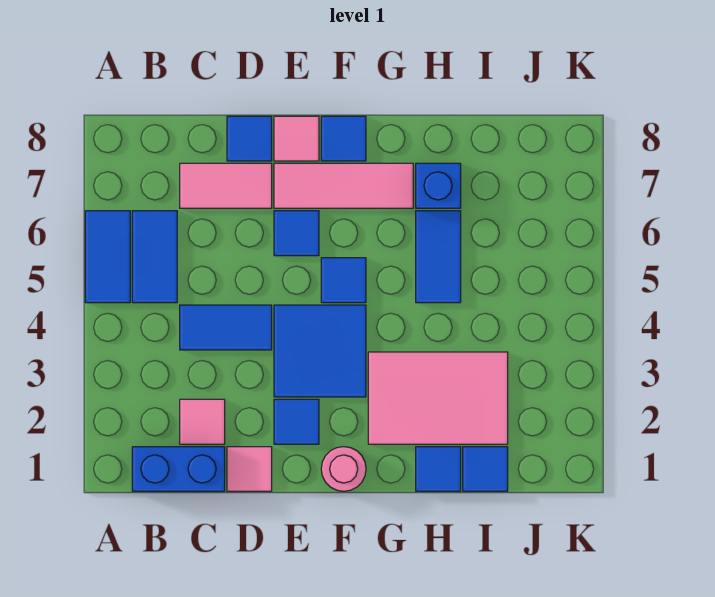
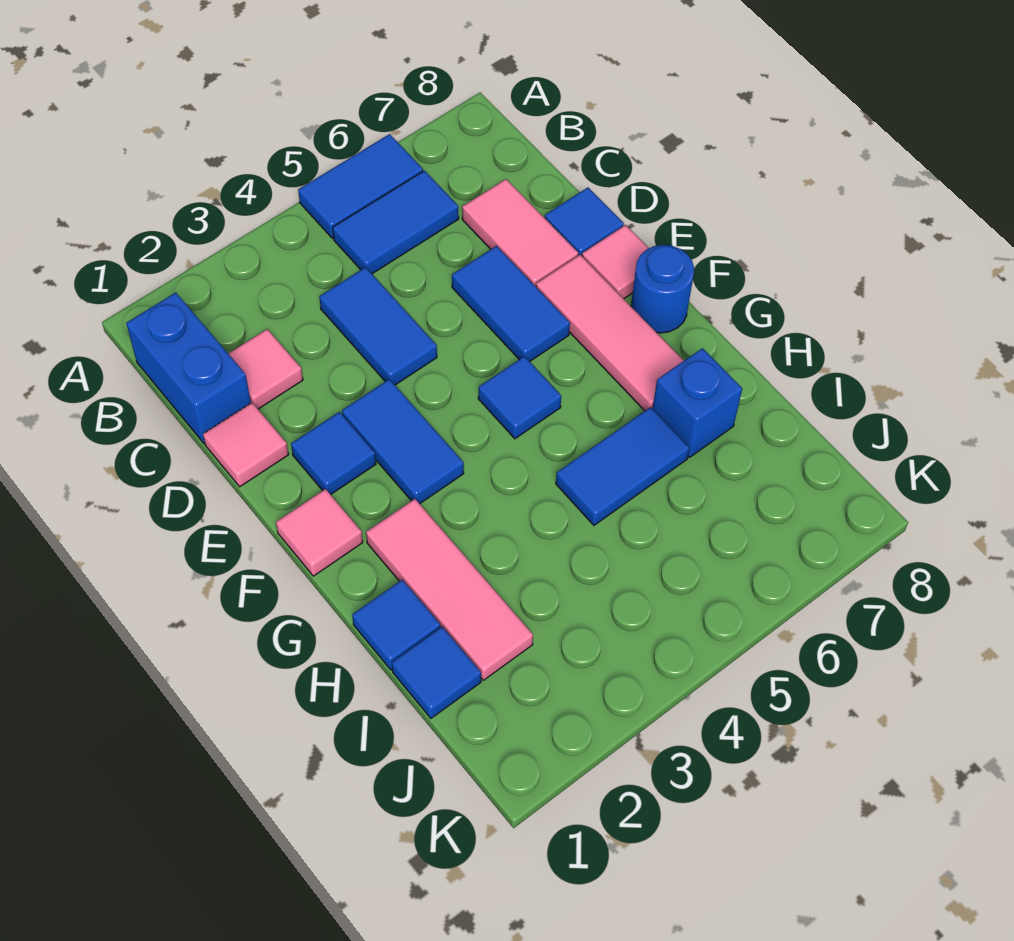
blue 2x2 tile [274,305,366,397] -> blue 1x2 tile [342,379,464,504]
blue 1x1 tile [274,211,319,256] -> blue 1x2 tile [452,246,570,361]
pink 1x1 round brick [321,447,366,491] -> pink 1x1 tile [276,489,363,576]
blue 1x1 tile [321,116,366,161] -> blue 1x1 round brick [631,245,694,333]
pink 2x3 tile [368,352,508,444] -> pink 1x3 tile [366,499,533,680]

